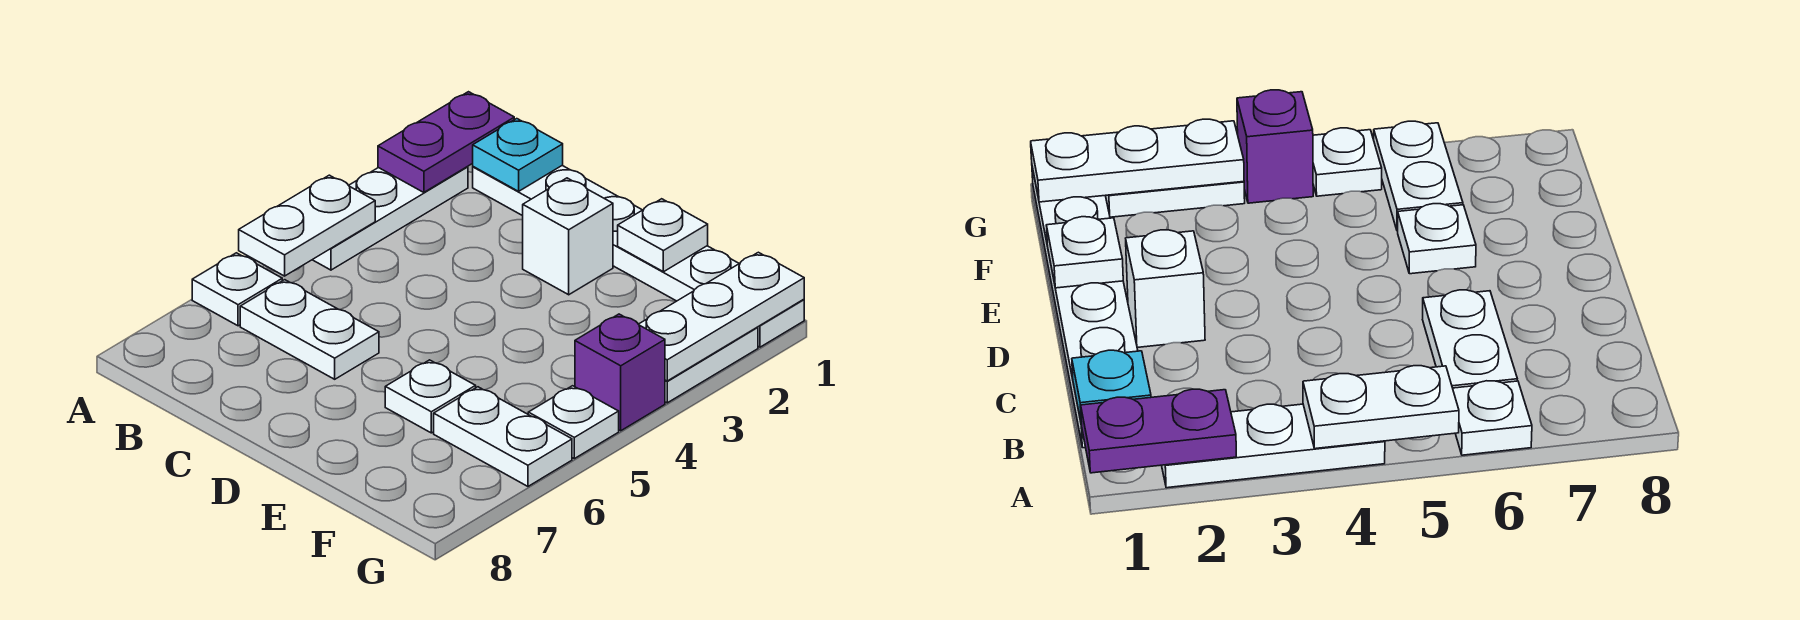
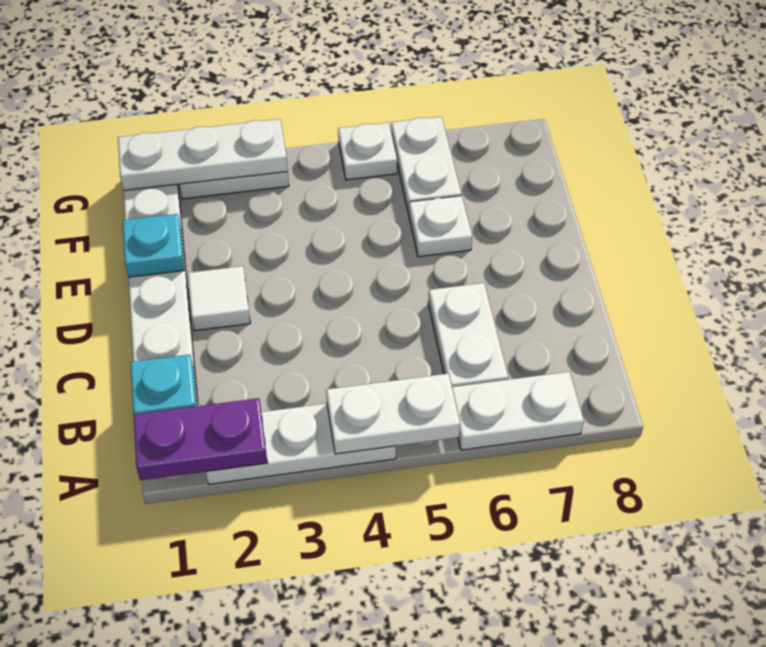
white 1x1 plate [192,253,282,326] -> white 1x2 plate [452,372,584,450]
white 1x1 brick [523,178,613,295] -> white 1x1 tile [188,266,250,331]
white 1x1 plate [618,199,708,272] -> cyan 1x1 plate [123,214,184,277]
purple 1x1 brick [575,314,665,431] -> none

